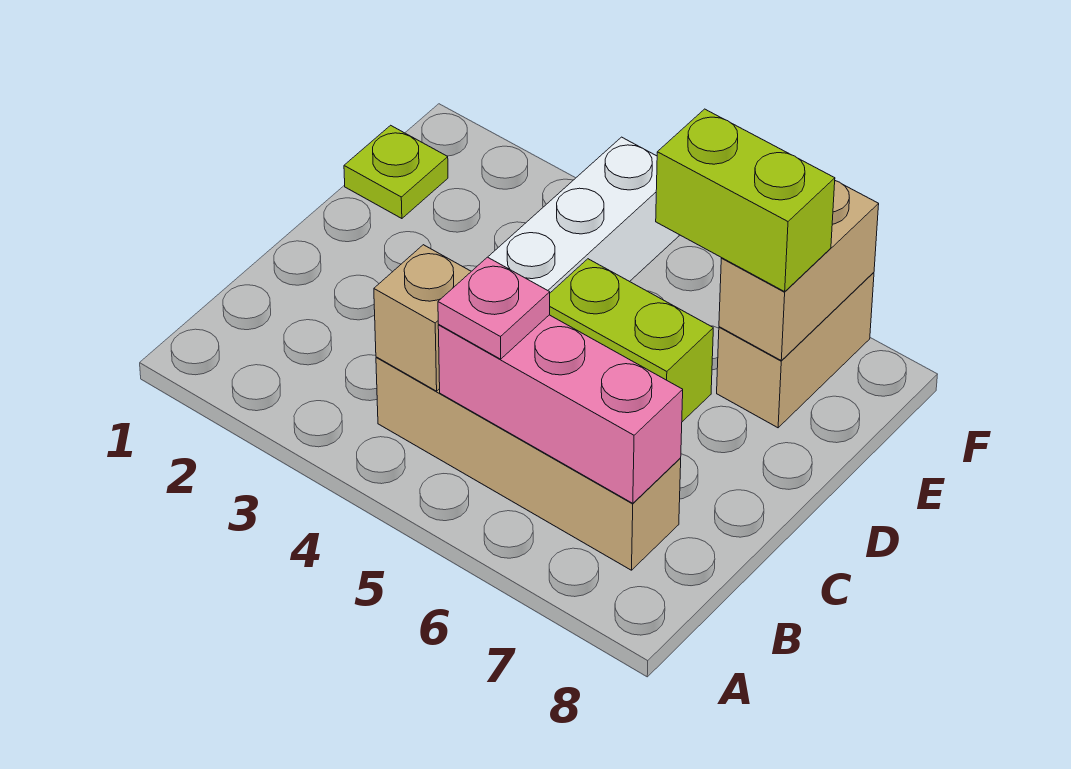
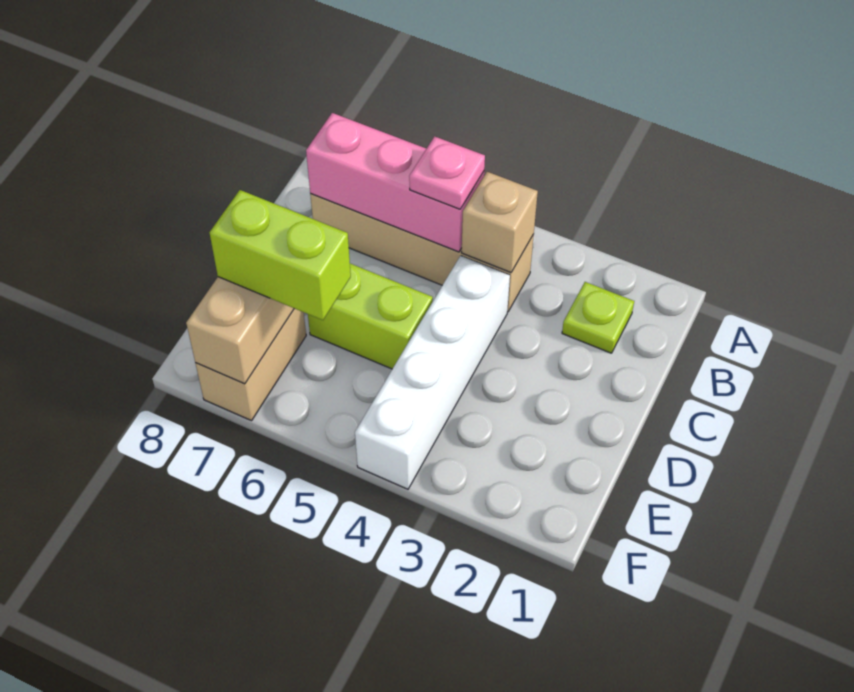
lime 1x1 plate [344,125,448,219] -> lime 1x1 plate moved to [562,282,634,353]

